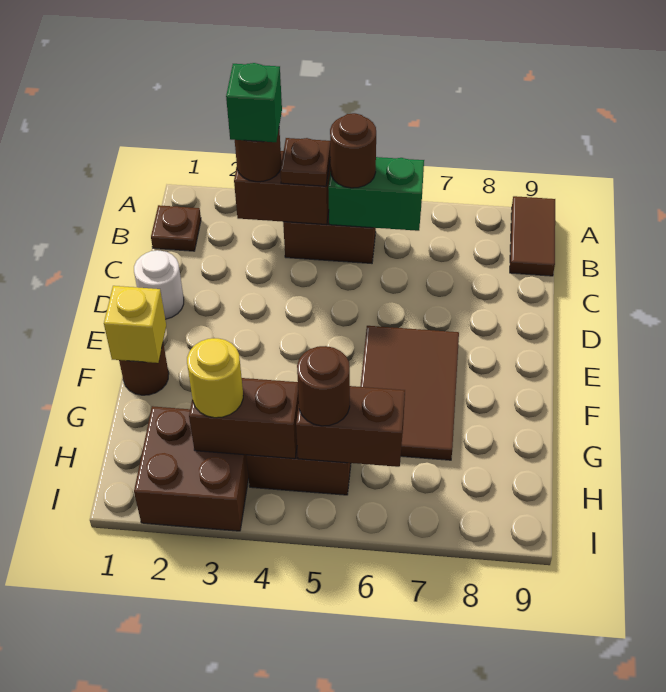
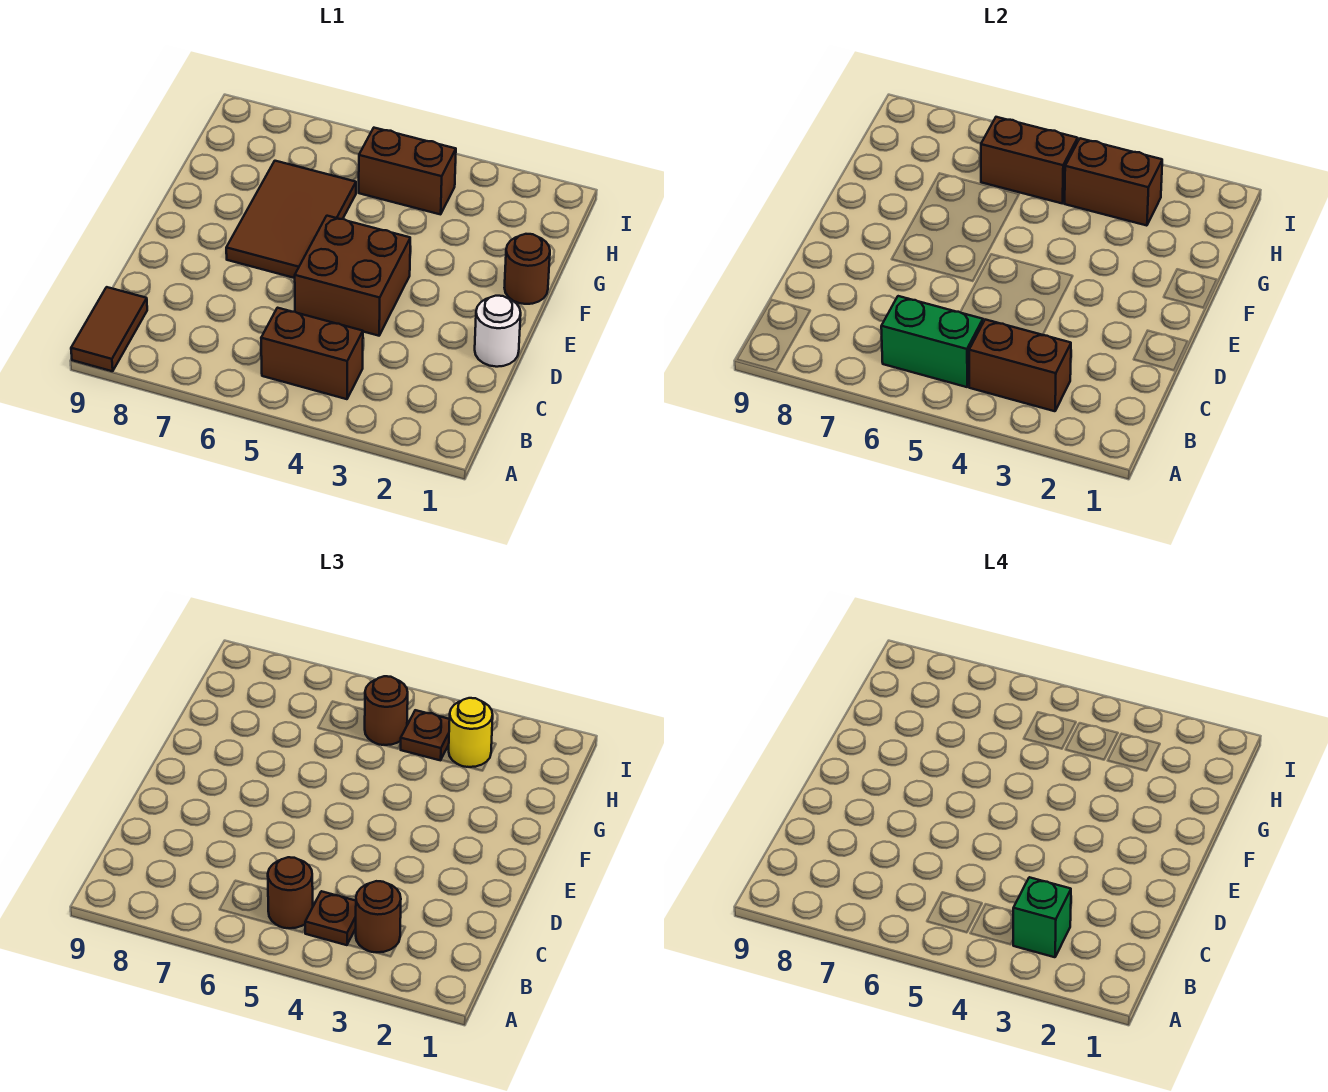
brown 1x1 plate [151,205,201,251] -> brown 1x1 plate moved to [400,710,450,760]
yellow 1x1 brick [104,286,166,363] -> none
brown 2x2 brick [134,406,249,531] -> brown 2x2 brick moved to [295,216,410,336]

